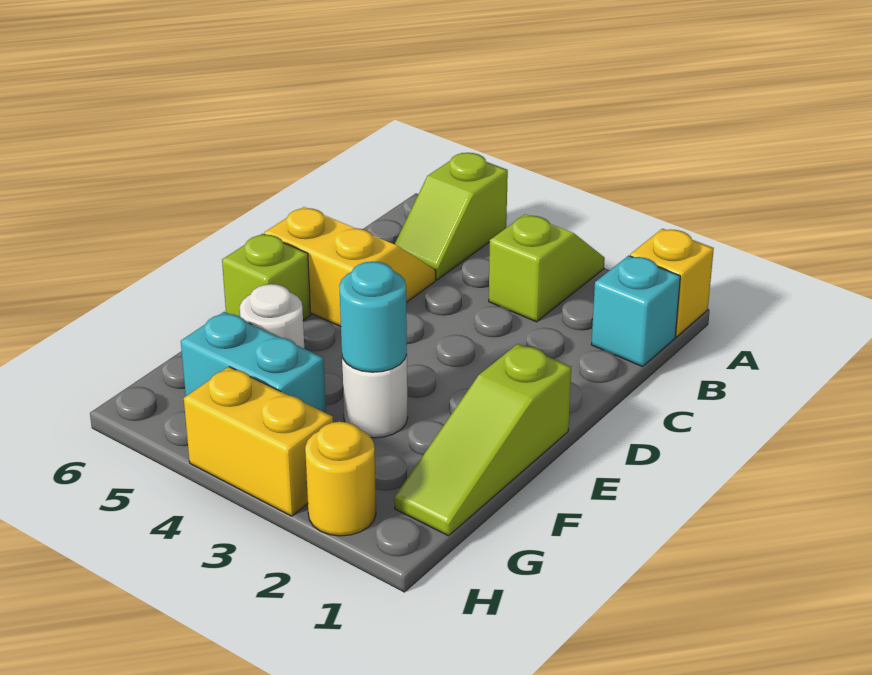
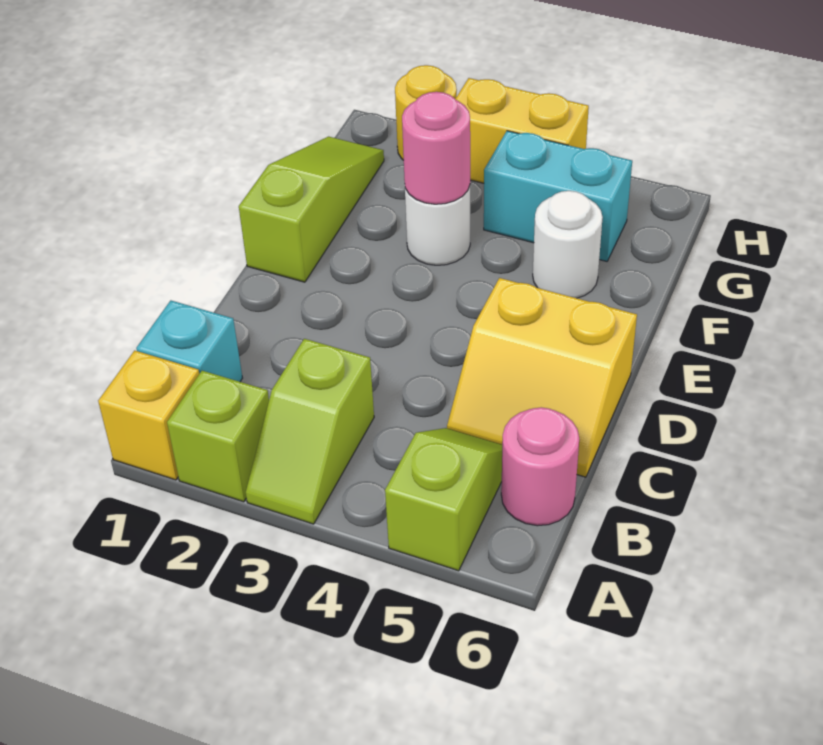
none -> pink 1x1 round brick [501,407,579,526]
lime 1x1 brick [222,234,311,320] -> lime 1x1 brick moved to [167,371,269,502]
cyan 1x1 round brick [339,261,407,372] -> pink 1x1 round brick [402,92,471,204]

